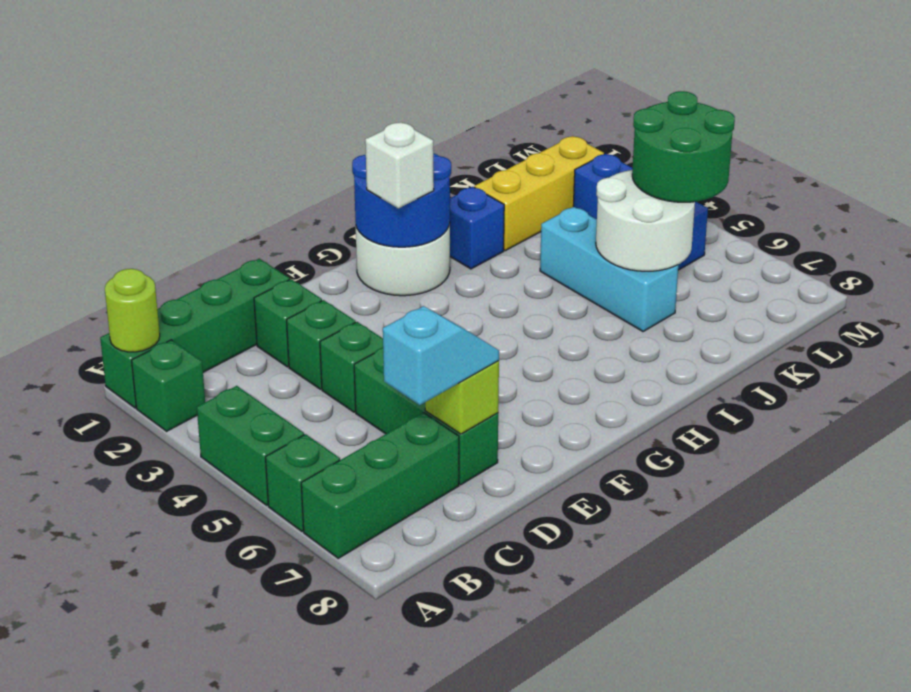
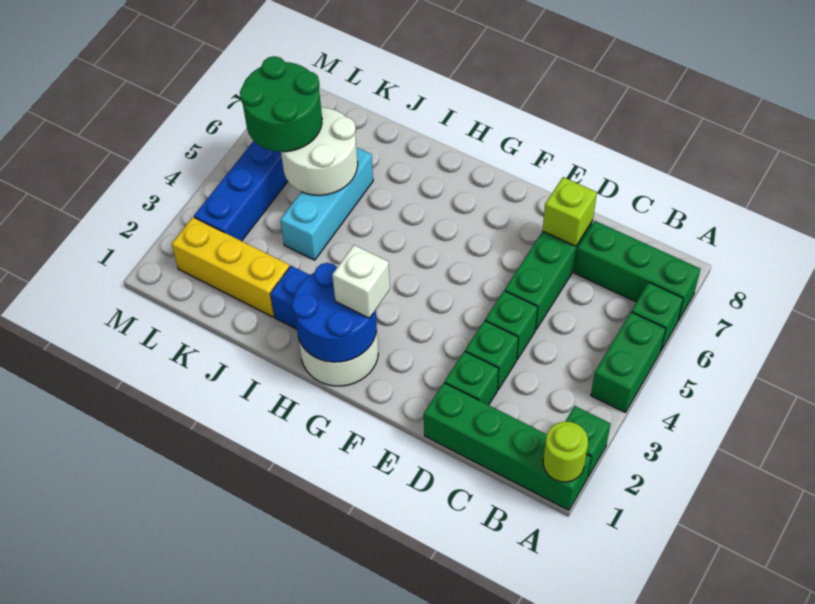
cyan 1x2 slope [383,306,499,405] -> none

